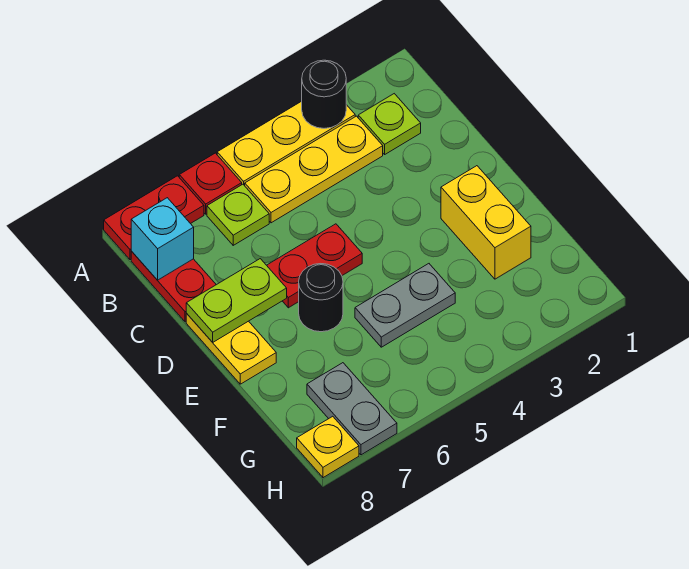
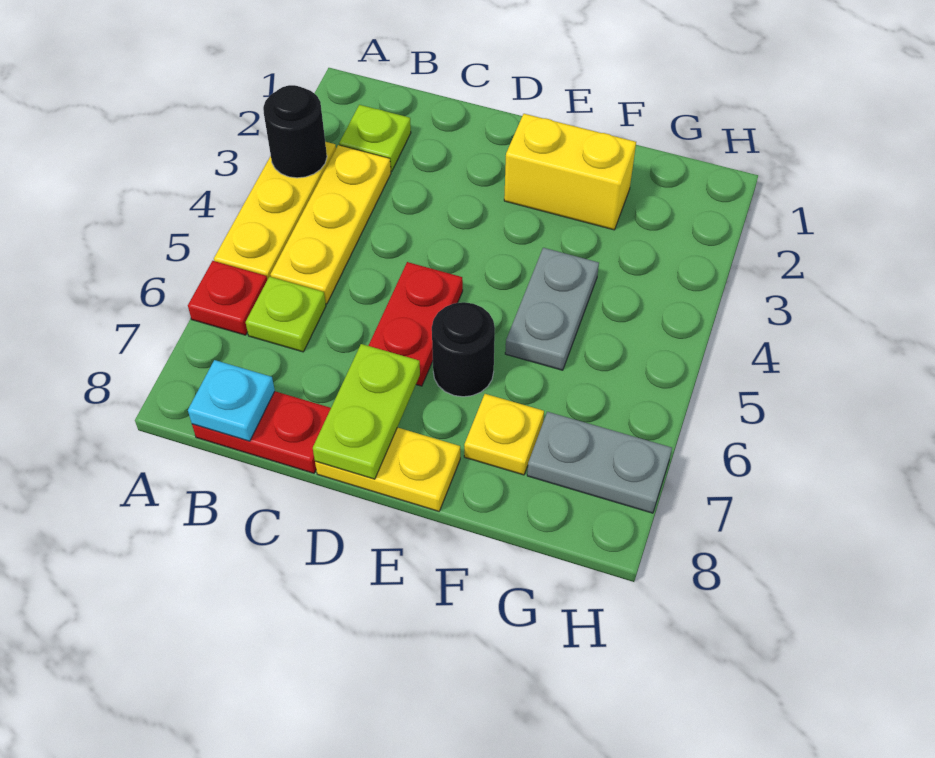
red 1x2 plate [104,176,204,260] -> none
cyan 1x1 brick [131,198,194,280] -> cyan 1x1 plate [188,360,275,441]
yellow 1x1 plate [297,416,359,478] -> yellow 1x1 plate moved to [464,394,544,475]

